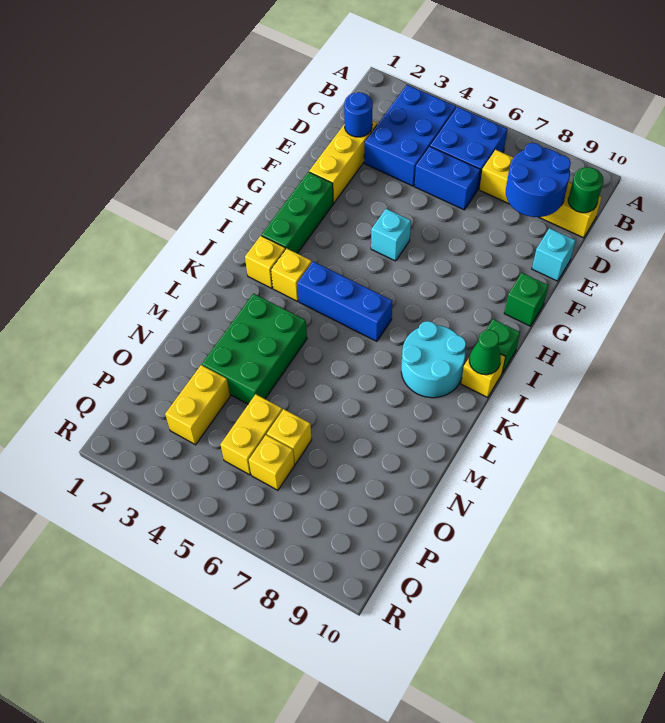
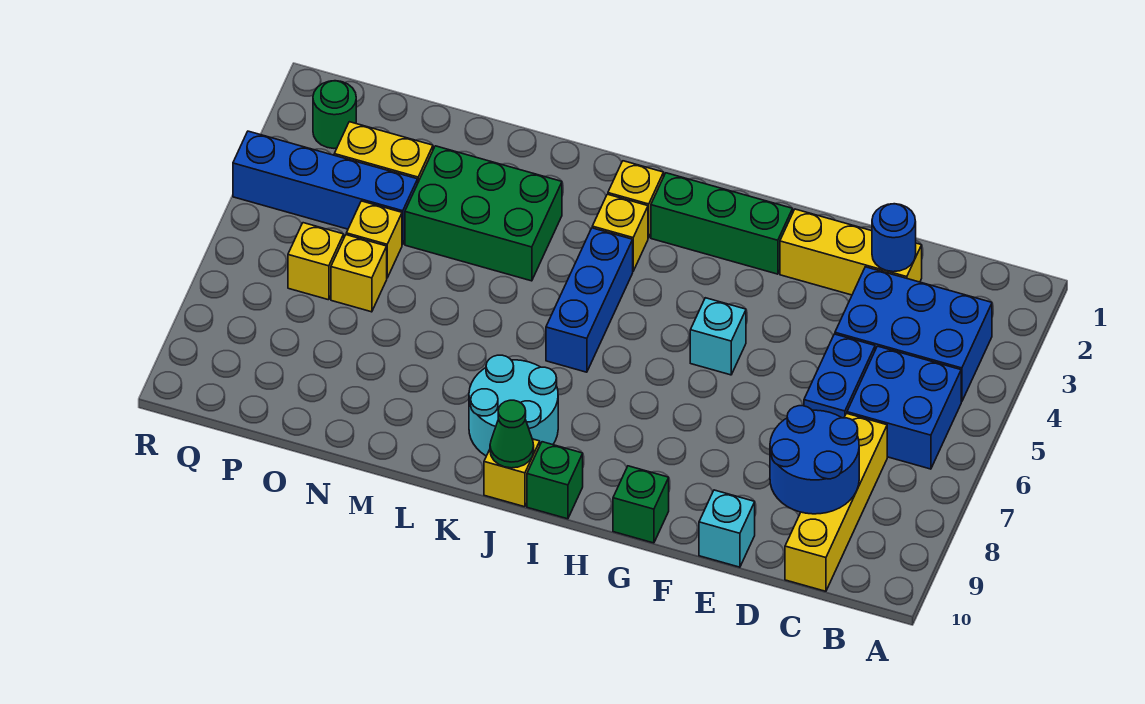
green 1x1 round brick [568,167,603,213] -> green 1x1 round brick moved to [313,81,356,148]
none -> blue 1x4 brick [233,131,418,245]
yellow 1x2 brick [220,394,282,475] -> yellow 1x1 brick [346,201,402,278]

